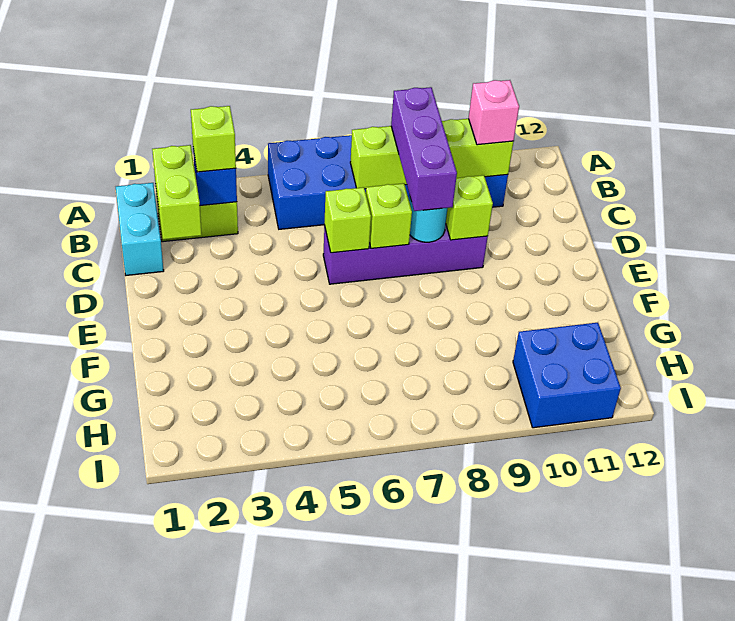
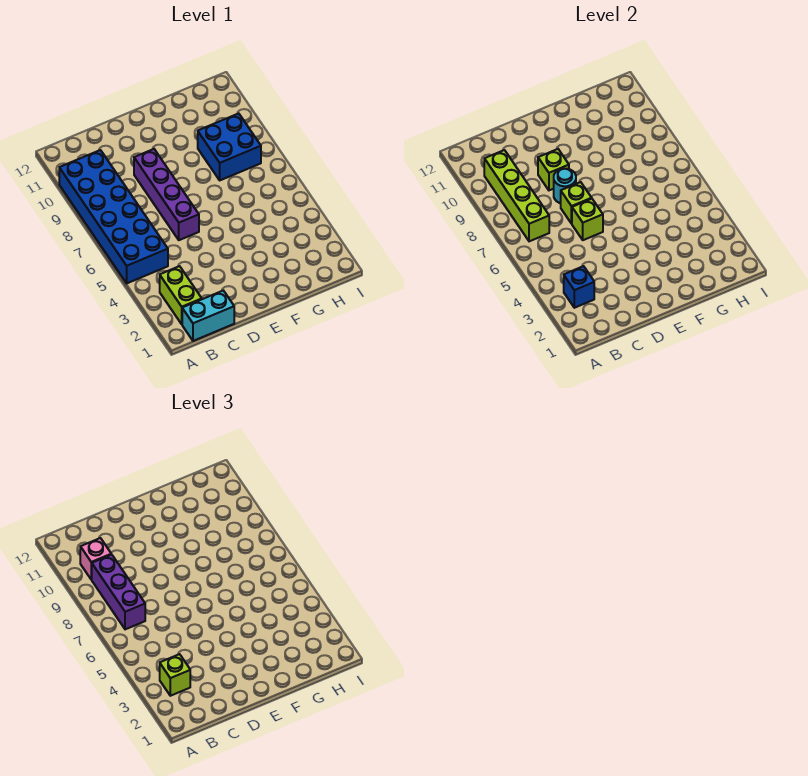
lime 1x2 brick [152,145,202,239] -> none
purple 1x3 brick [391,87,457,211] -> purple 1x3 brick turned to [91,555,145,629]
blue 2x2 brick [513,323,621,428] -> blue 2x2 brick moved to [198,113,261,180]

